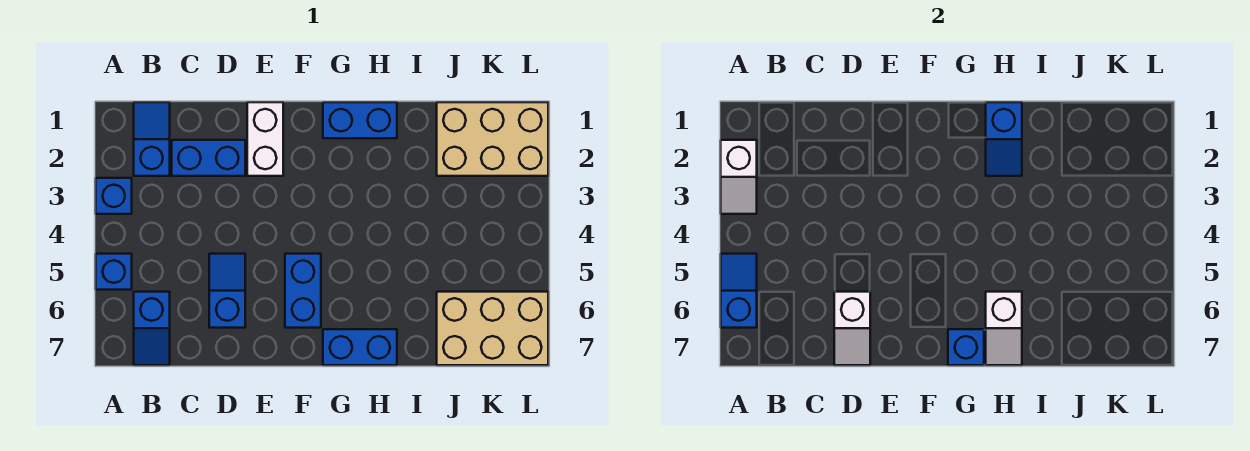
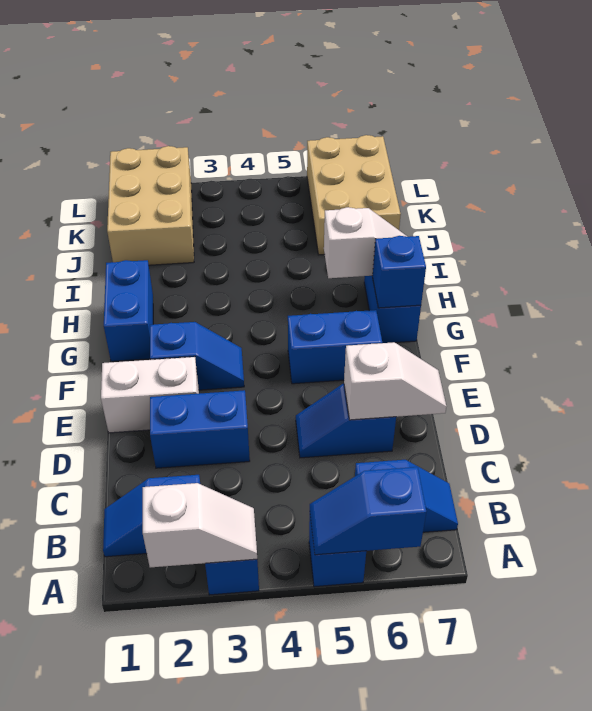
blue 1x2 brick [172,140,245,176] -> blue 1x2 brick turned to [150,390,250,468]
blue 1x2 slope [986,102,1022,176] -> blue 1x2 slope moved to [150,322,244,390]

